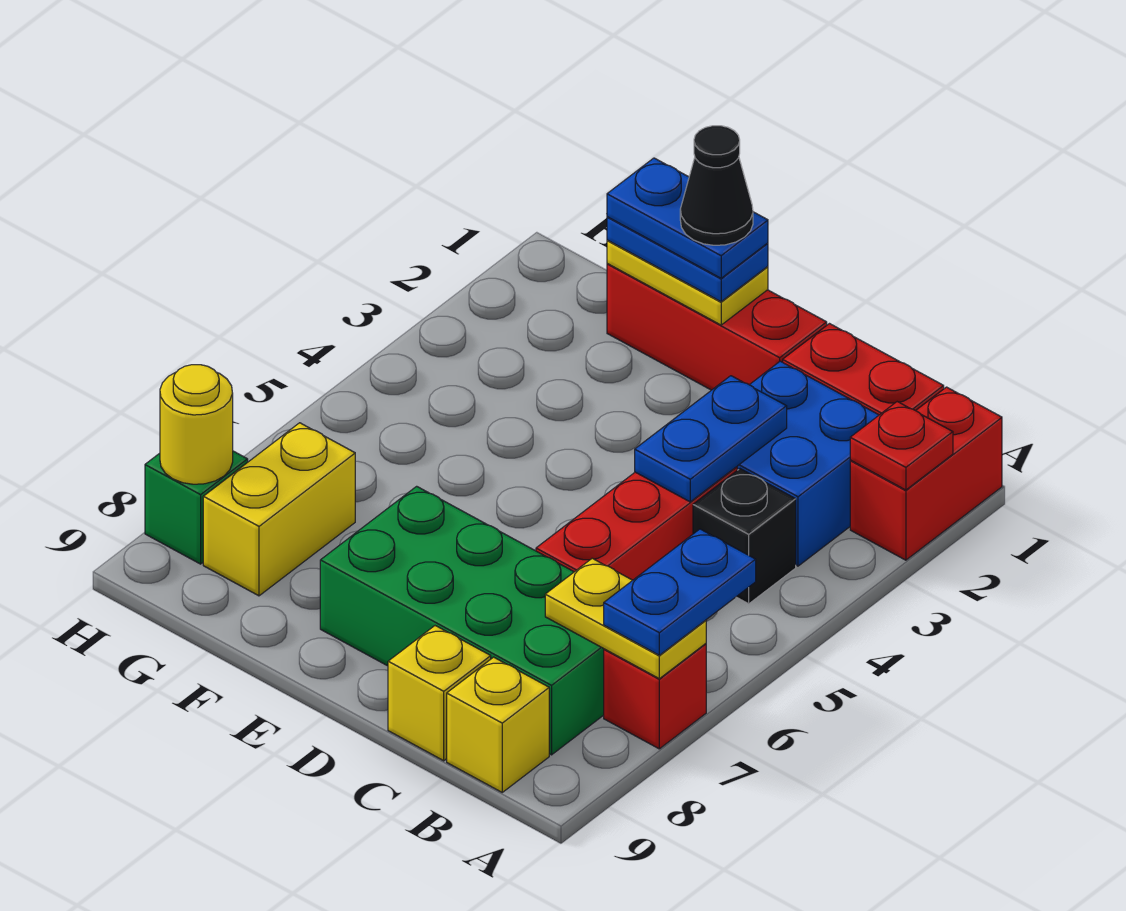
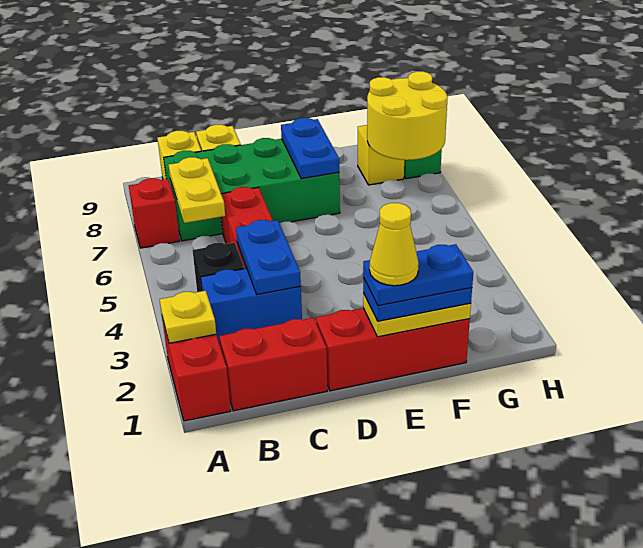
red 1x1 plate [850,402,953,490] -> yellow 1x1 plate [160,291,216,343]
blue 1x2 plate [604,529,756,655] -> blue 1x2 plate moved to [281,118,339,179]
yellow 1x2 plate [545,558,706,679] -> yellow 1x2 plate turned to [169,157,225,223]
blue 2x2 brick [737,361,879,566] -> blue 1x2 brick [201,268,302,345]
black 1x1 cone [680,126,753,245] -> yellow 1x1 cone [369,203,419,286]
yellow 1x2 brick [203,423,355,596] -> yellow 1x1 brick [358,125,404,185]
yellow 1x1 round brick [160,365,233,484] -> yellow 2x2 round brick [367,72,448,160]

